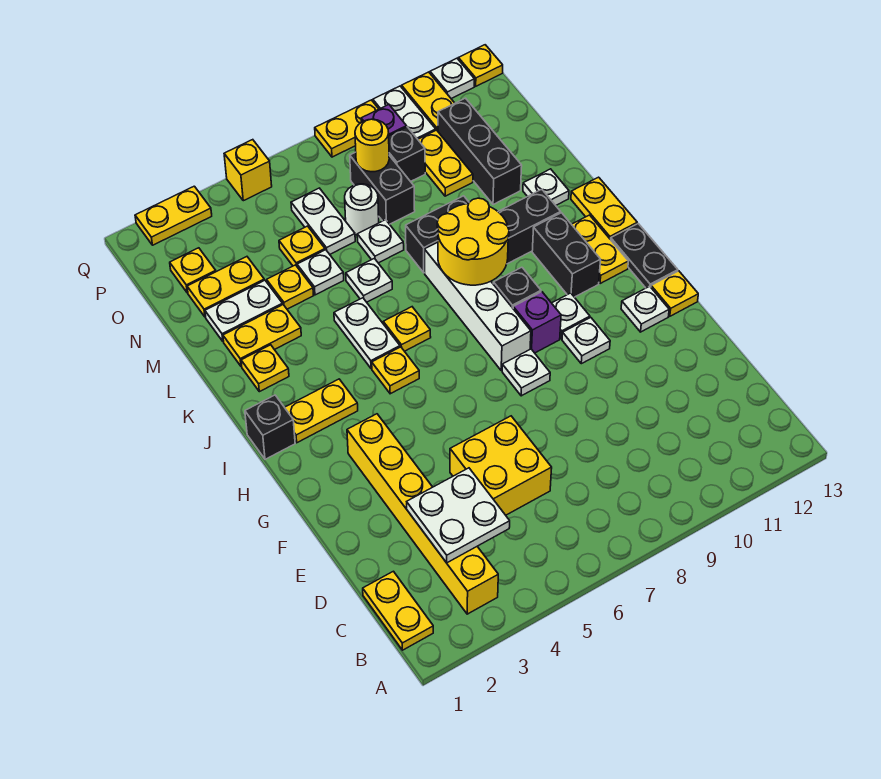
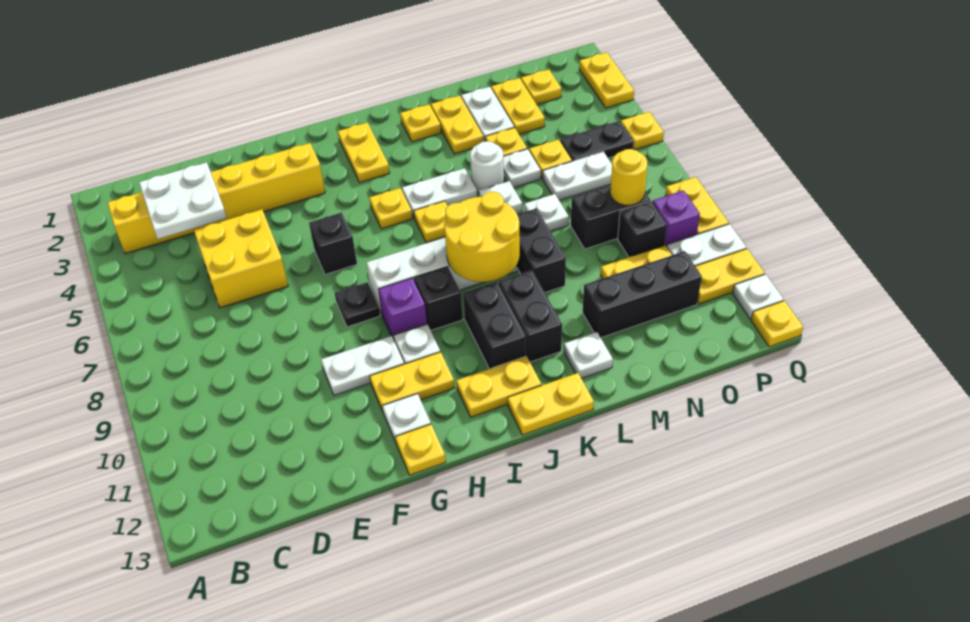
yellow 1x2 plate [363,571,433,650] -> yellow 1x2 plate moved to [370,352,455,411]
white 1x1 plate [502,349,550,396] -> black 1x1 plate [335,282,380,327]
white 1x1 plate [562,317,610,364] -> white 1x2 plate [321,336,404,395]
black 1x2 plate [611,224,678,288] -> black 1x2 plate moved to [560,121,634,161]
black 1x1 brick [245,395,295,459] -> black 1x1 brick moved to [309,212,357,275]
black 1x2 brick [532,213,601,297] -> black 1x2 brick turned to [463,282,526,369]
white 1x1 round brick [345,184,379,235] -> white 1x1 round brick moved to [470,141,504,193]
yellow 1x1 brick [224,140,272,201] -> yellow 1x1 plate [621,112,664,150]

